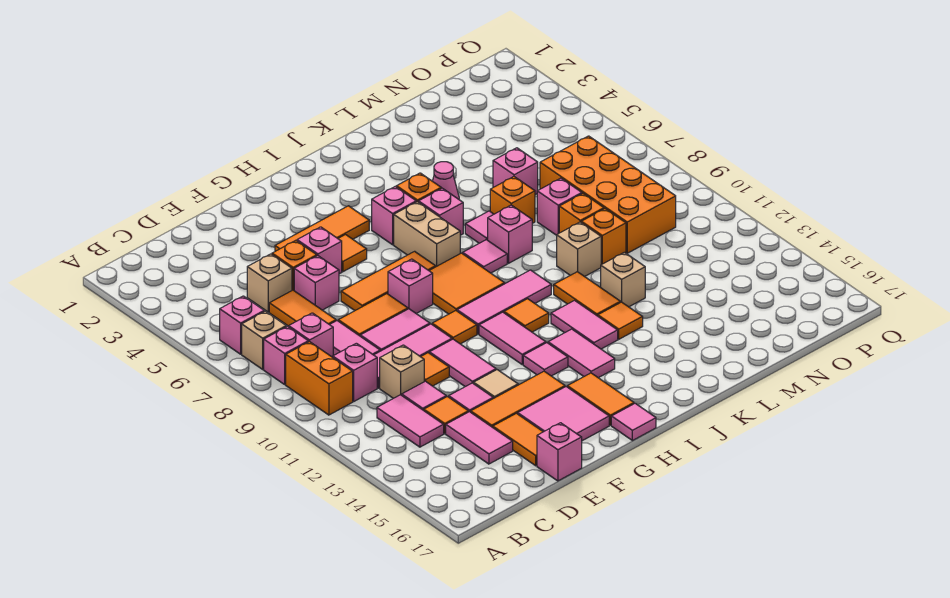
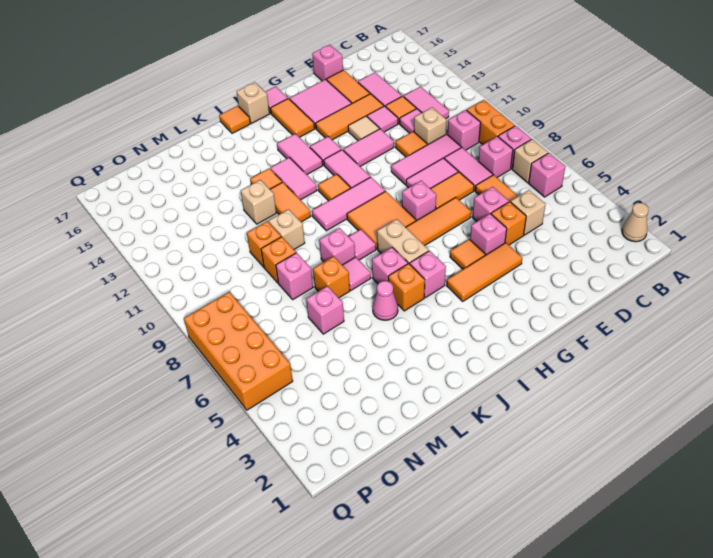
none -> tan 1x1 cone [622,203,648,242]
pink 1x2 tile [429,339,496,387] -> pink 1x2 tile turned to [343,129,394,166]
orange 1x1 tile [432,311,477,344] -> orange 1x1 tile moved to [219,106,250,133]
none -> tan 1x1 brick [237,82,270,123]
orange 2x4 brick [540,136,676,253] -> orange 2x4 brick moved to [184,292,293,410]

